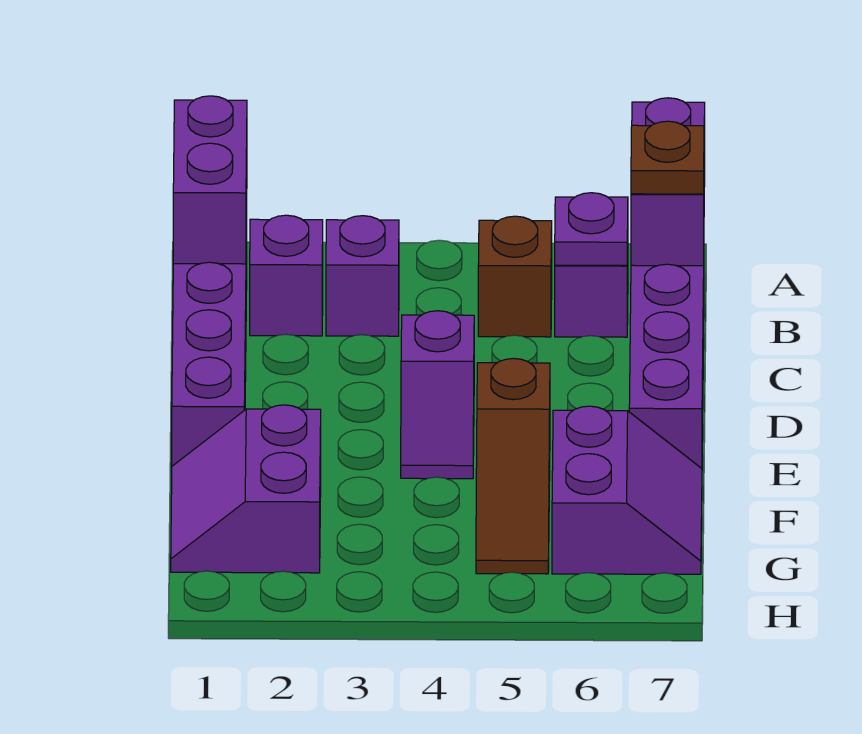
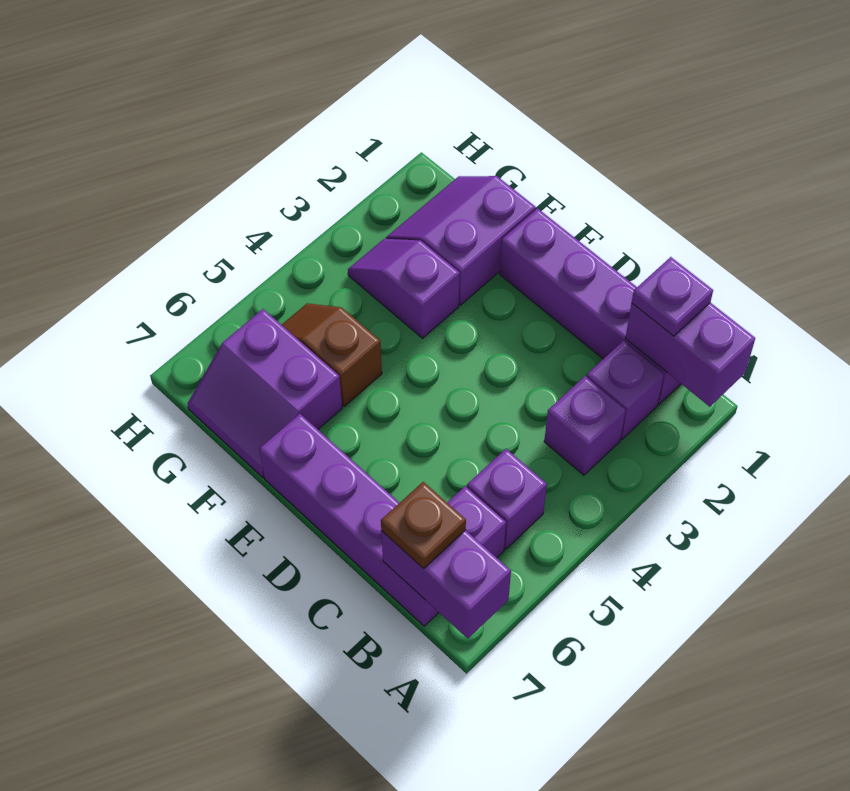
brown 1x1 brick [478,216,552,337] -> purple 1x1 brick [467,449,547,549]
purple 1x1 plate [555,193,628,265] -> purple 1x1 plate moved to [632,257,713,336]
purple 1x2 slope [401,311,474,479] -> purple 1x2 slope moved to [348,239,460,338]
brown 1x3 slope [476,358,550,574] -> brown 1x2 slope [282,303,382,406]
purple 2x2 slope [171,405,321,573] -> purple 2x2 slope turned to [386,176,536,305]

